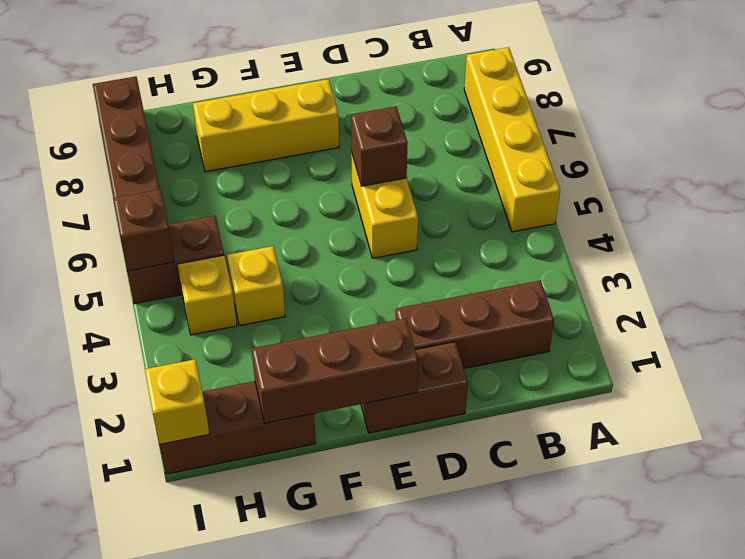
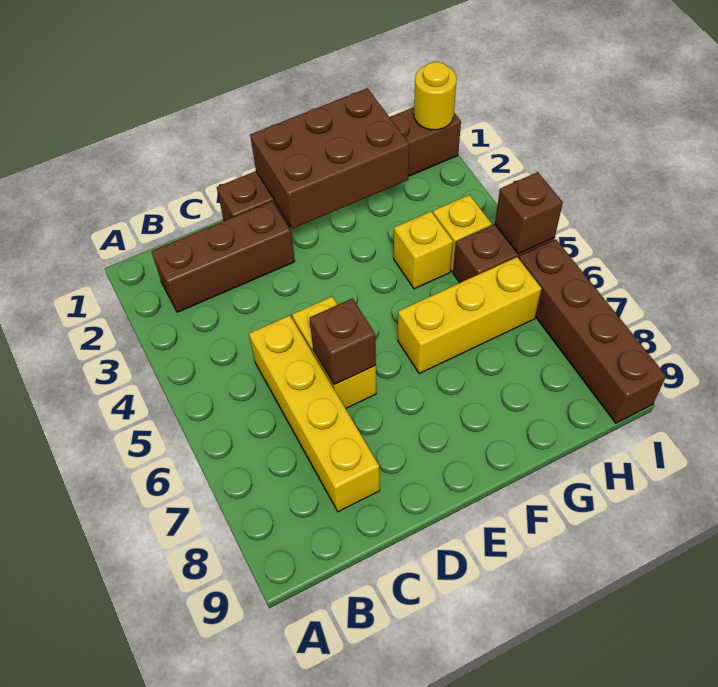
yellow 1x4 brick [464,47,560,232] -> yellow 1x4 brick moved to [249,315,380,512]
brown 1x3 brick [252,318,418,423] -> brown 2x3 brick [250,88,409,228]
yellow 1x3 brick [193,79,339,172] -> yellow 1x3 brick moved to [398,257,541,373]
yellow 1x1 brick [145,359,209,444] -> yellow 1x1 round brick [414,62,457,130]

